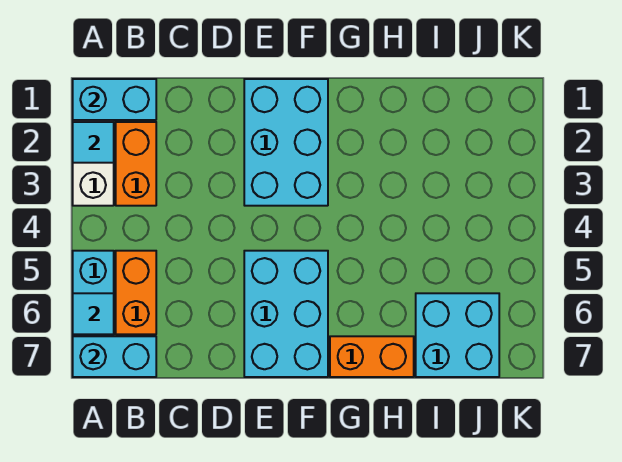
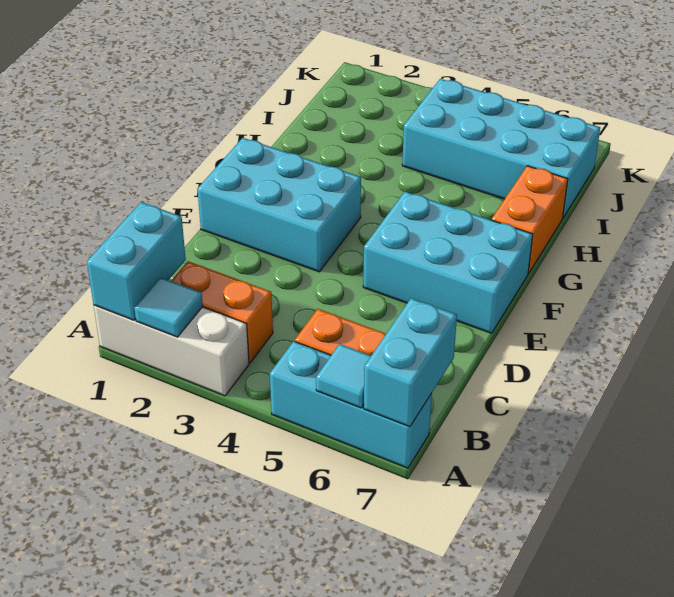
cyan 2x2 brick [416,293,499,377] -> cyan 2x4 brick [402,79,600,218]

